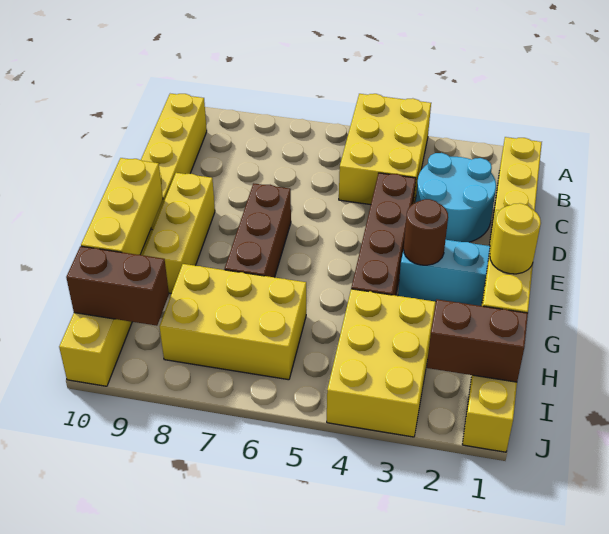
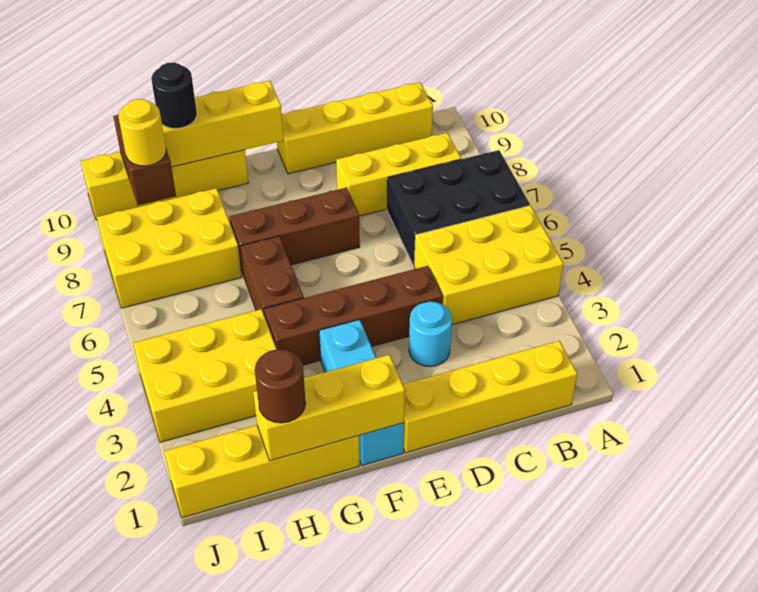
none -> black 2x3 brick [387,150,530,266]
cyan 2x2 round brick [416,153,496,242] -> cyan 1x1 round brick [409,302,452,367]
yellow 1x3 brick [143,173,215,294] -> yellow 1x3 brick moved to [336,133,461,216]
brown 1x1 round brick [404,199,448,265] -> brown 1x1 round brick moved to [255,349,306,423]
yellow 1x1 round brick [490,203,541,274] -> yellow 1x1 round brick moved to [119,99,166,166]
yellow 2x3 brick [159,264,306,380] -> yellow 2x3 brick turned to [97,188,242,308]
none -> black 1x1 round brick [151,62,197,128]
brown 1x2 brick [427,299,528,382] -> brown 1x2 brick moved to [241,236,304,314]

